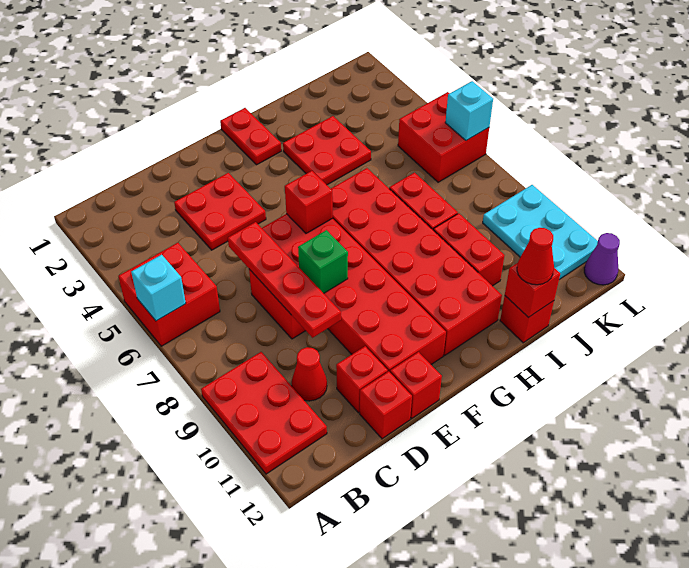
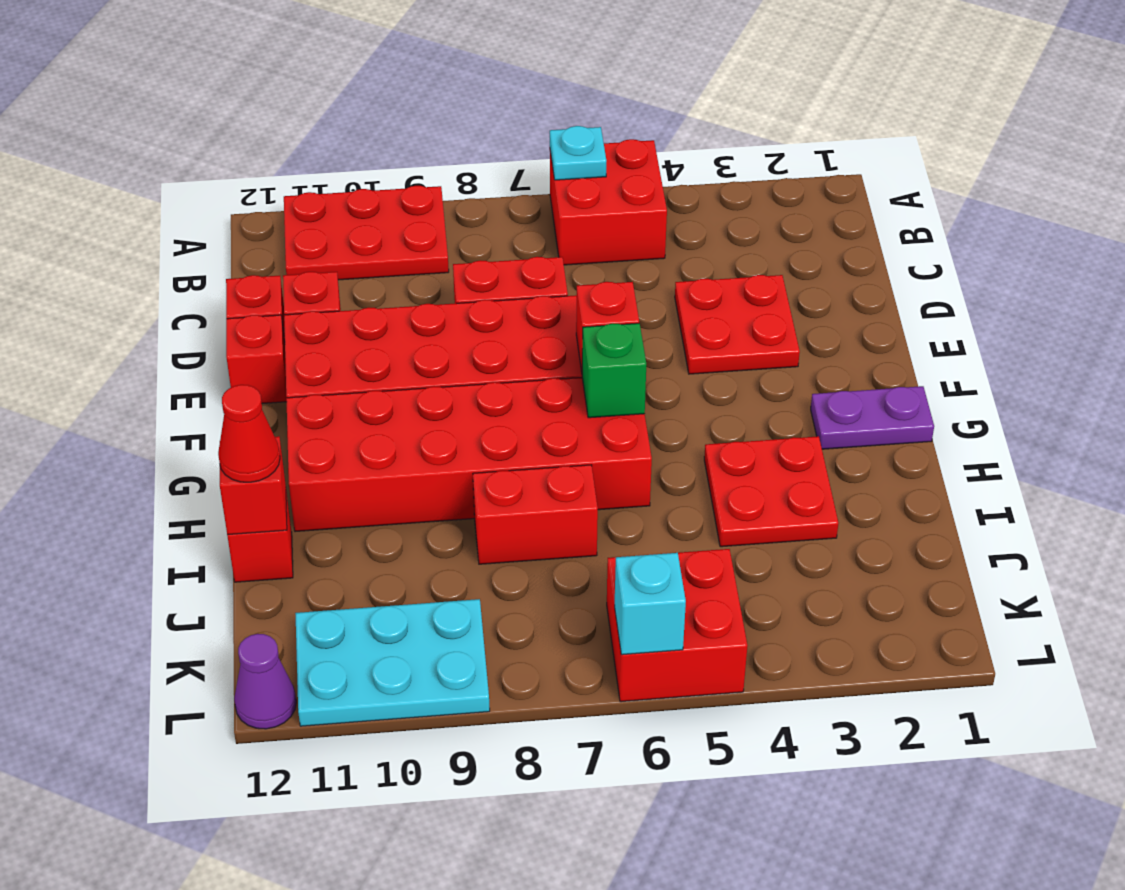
cyan 1x1 brick [131,255,186,321] -> cyan 1x1 plate [550,126,606,180]
red 1x1 cone [292,347,327,401] -> none
red 1x4 plate [228,222,341,338] -> none
green 1x1 brick [298,230,348,293] -> green 1x1 brick moved to [582,323,646,418]
red 1x2 plate [220,108,281,165] -> purple 1x2 plate [811,386,934,449]
red 1x2 brick [433,213,505,286] -> none

